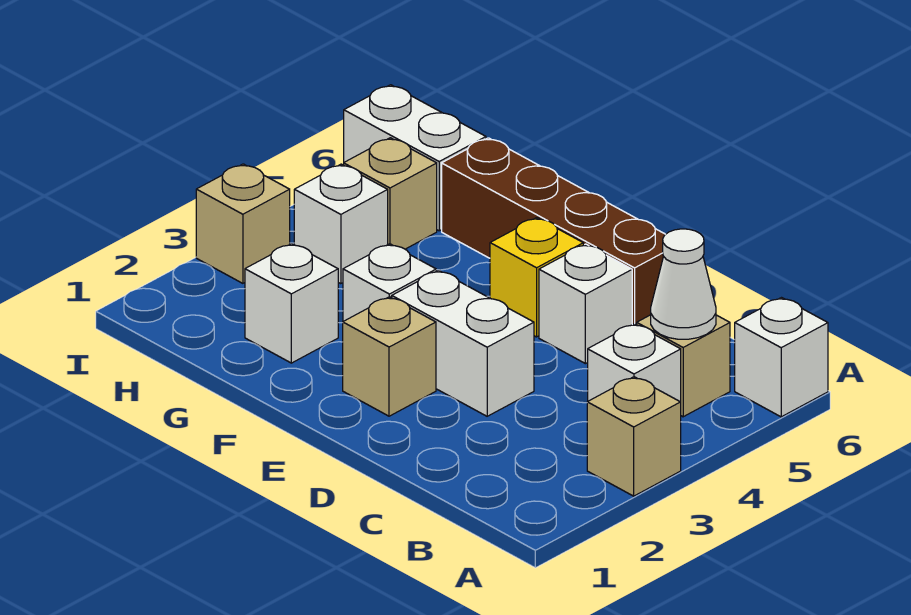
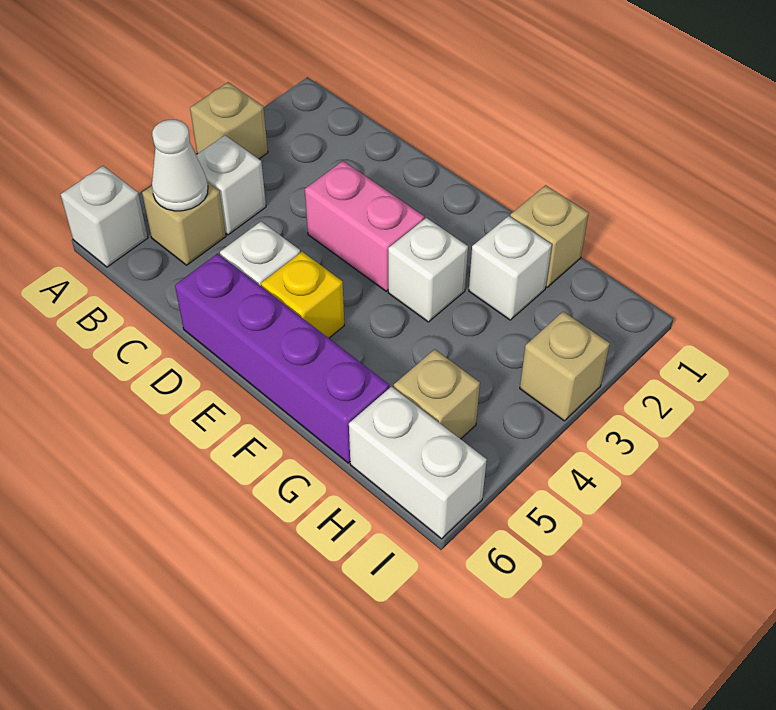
white 1x2 brick [392,270,534,416] -> pink 1x2 brick [305,161,424,291]
brown 1x4 brick [442,138,666,325] -> purple 1x4 brick [175,253,389,463]
tan 1x1 brick [343,297,436,416] -> tan 1x1 brick moved to [510,185,589,288]
white 1x1 brick [294,164,388,284] -> none

